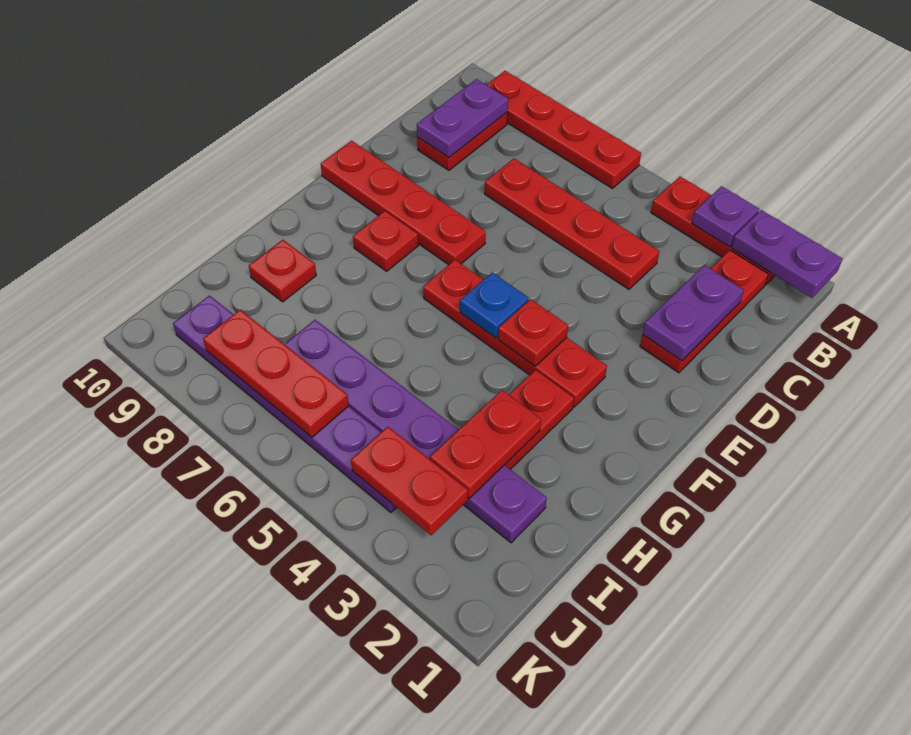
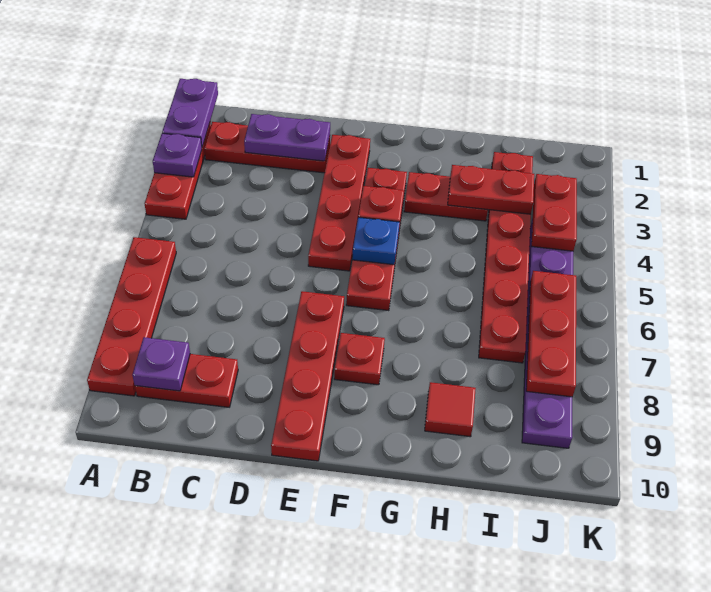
purple 1x2 plate [417,79,508,158] -> purple 1x1 plate [132,337,190,391]
red 1x4 plate [485,158,659,289] -> red 1x4 plate moved to [308,135,370,271]
red 1x1 plate [249,240,316,302] -> red 1x1 tile [425,382,476,437]
purple 1x6 plate [285,320,547,543] -> red 1x6 plate [479,152,533,363]

